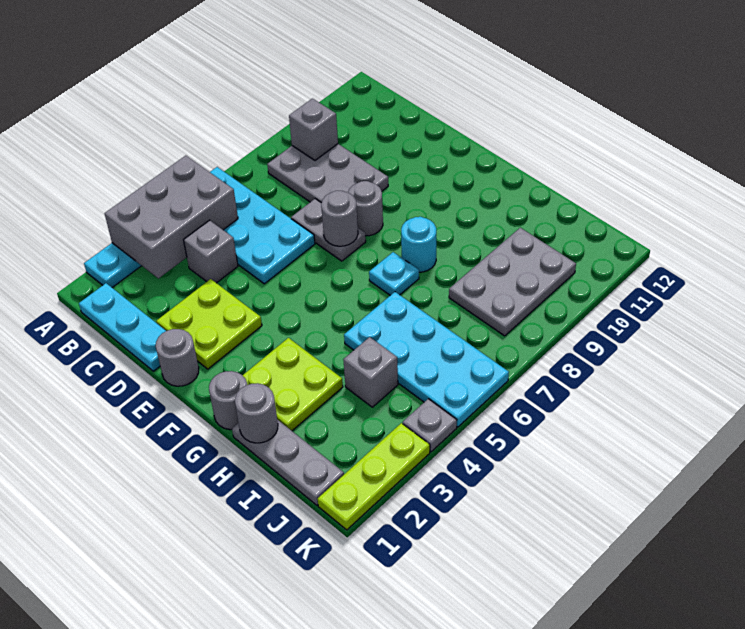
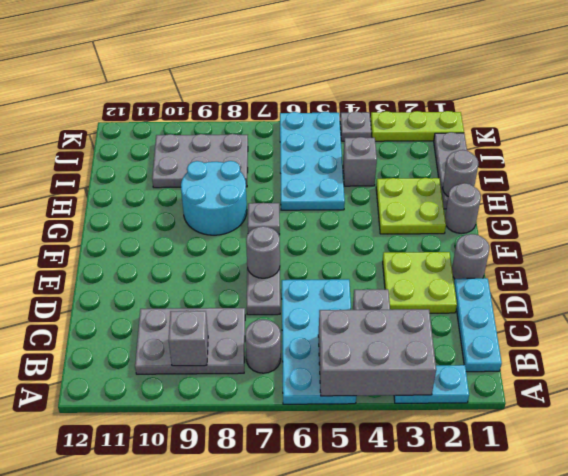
grey 2x3 plate [267,144,388,202] -> grey 2x3 plate turned to [135,308,245,374]
grey 1x1 round brick [348,181,383,236] -> grey 1x1 round brick moved to [245,319,281,373]
cyan 1x1 plate [369,252,419,295] -> grey 1x1 plate [248,203,280,235]
cyan 1x1 round brick [401,217,436,272] -> cyan 2x2 round brick [181,161,247,235]

